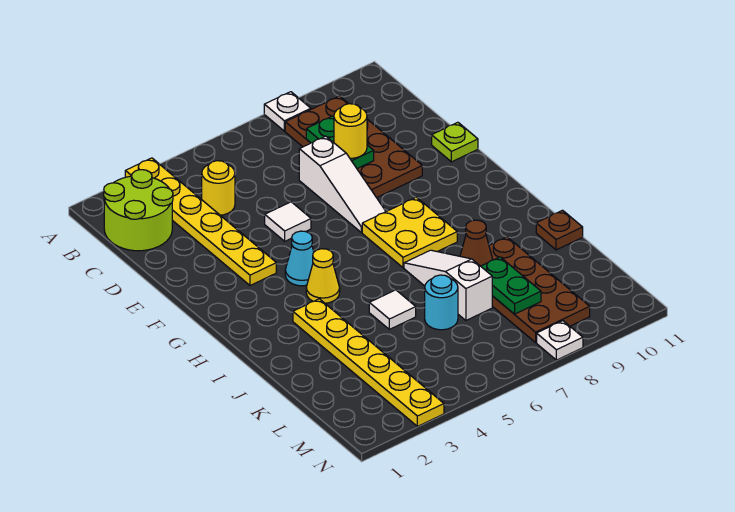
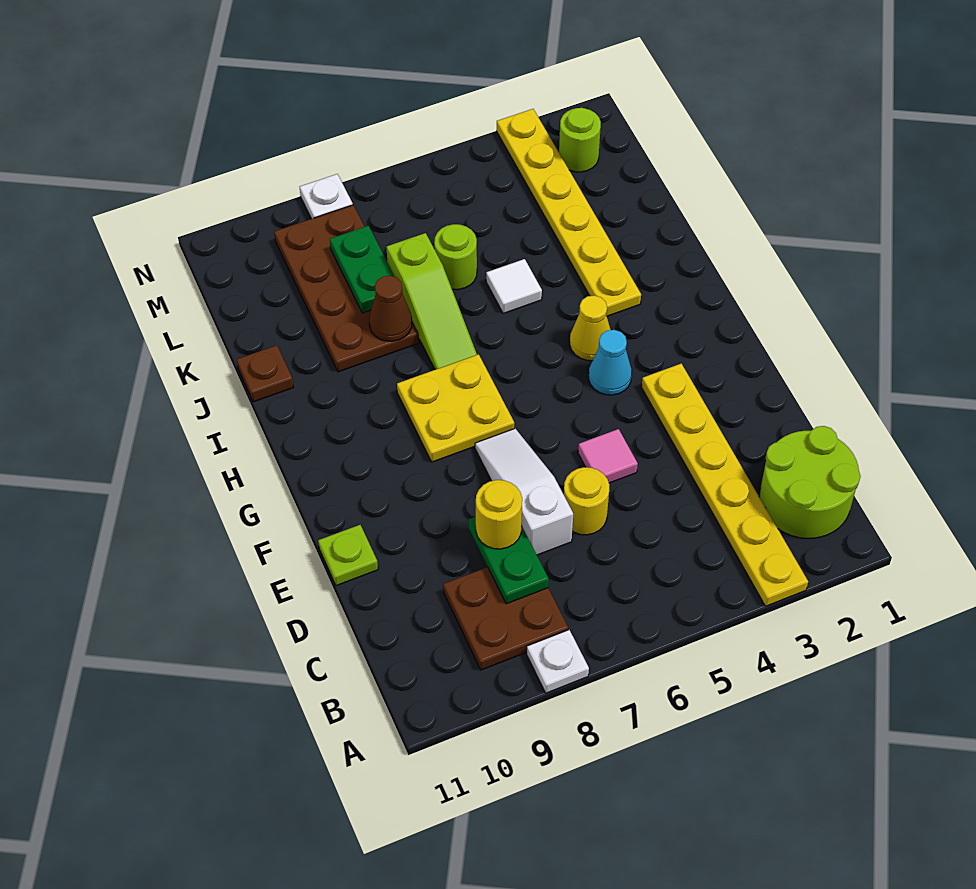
brown 2x4 plate [285,96,422,198] -> brown 2x2 plate [443,567,568,670]
yellow 1x1 round brick [202,161,235,215] -> yellow 1x1 round brick moved to [564,467,609,535]
white 1x1 tile [265,202,311,241] -> pink 1x1 tile [578,429,638,483]
white 1x3 slope [404,250,492,320] -> lime 1x3 slope [386,233,477,370]
cyan 1x1 round brick [425,275,458,330] -> lime 1x1 round brick [434,224,477,290]
none -> lime 1x1 round brick [559,108,601,172]

